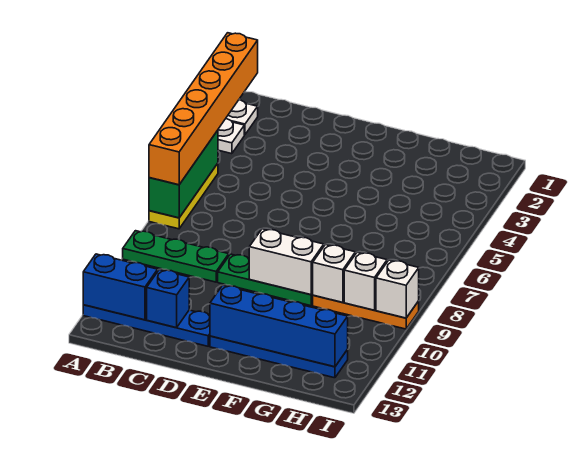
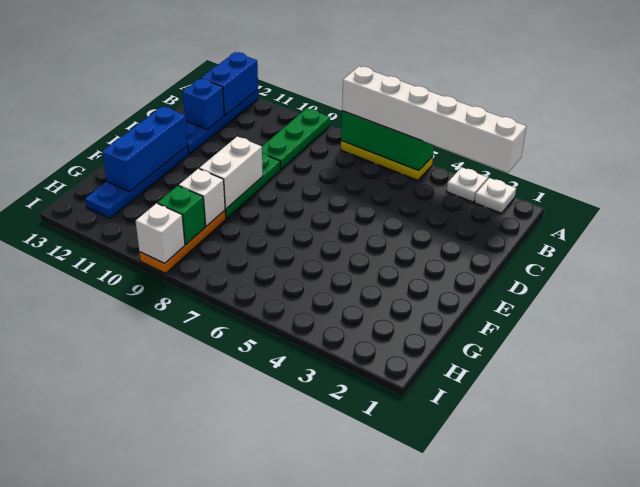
orange 1x6 brick [149,33,258,185] -> white 1x6 brick [342,66,526,173]
blue 1x4 brick [210,285,348,367] -> blue 1x3 brick [102,106,188,192]
white 1x1 brick [344,252,387,310] -> green 1x1 brick [158,186,205,244]

